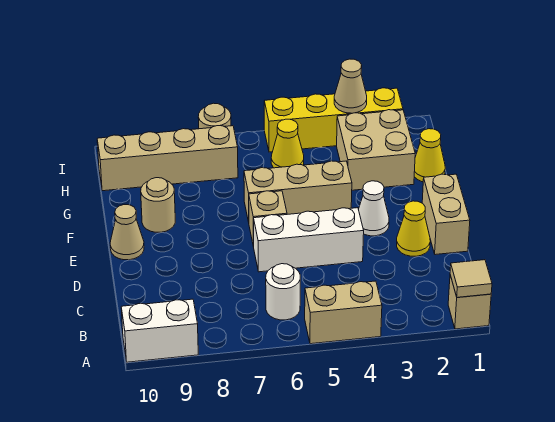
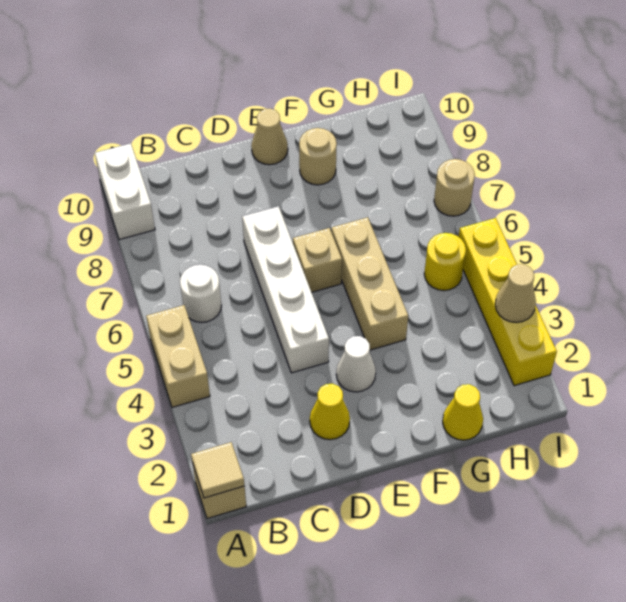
tan 1x2 brick [422,174,470,255] -> none
white 1x3 brick [254,208,364,272] -> white 1x4 brick [242,206,329,373]
tan 2x2 brick [337,110,415,190] -> none
yellow 1x1 cone [271,119,304,168] -> yellow 1x1 round brick [424,233,466,291]
tan 1x4 brick [97,126,238,191] -> none

